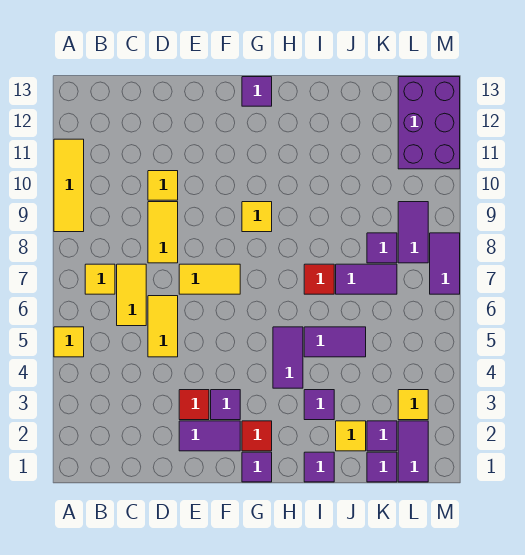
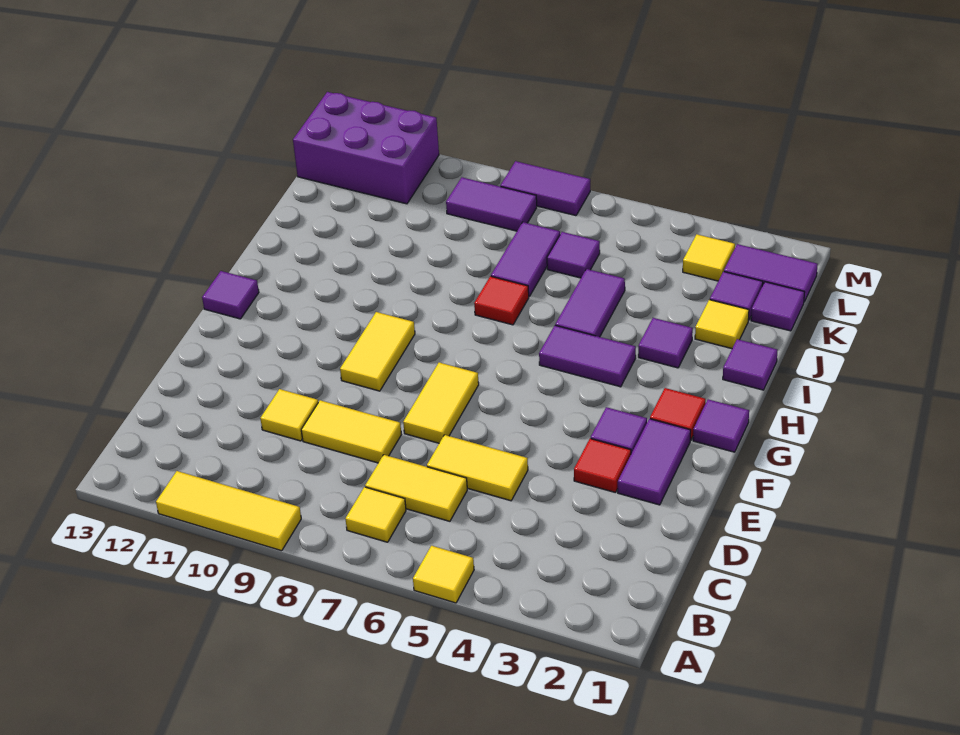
yellow 1x1 tile [242,202,272,232] -> yellow 1x2 tile [340,312,415,391]
purple 1x1 tile [367,233,397,263] -> purple 1x1 tile moved to [547,232,600,278]

